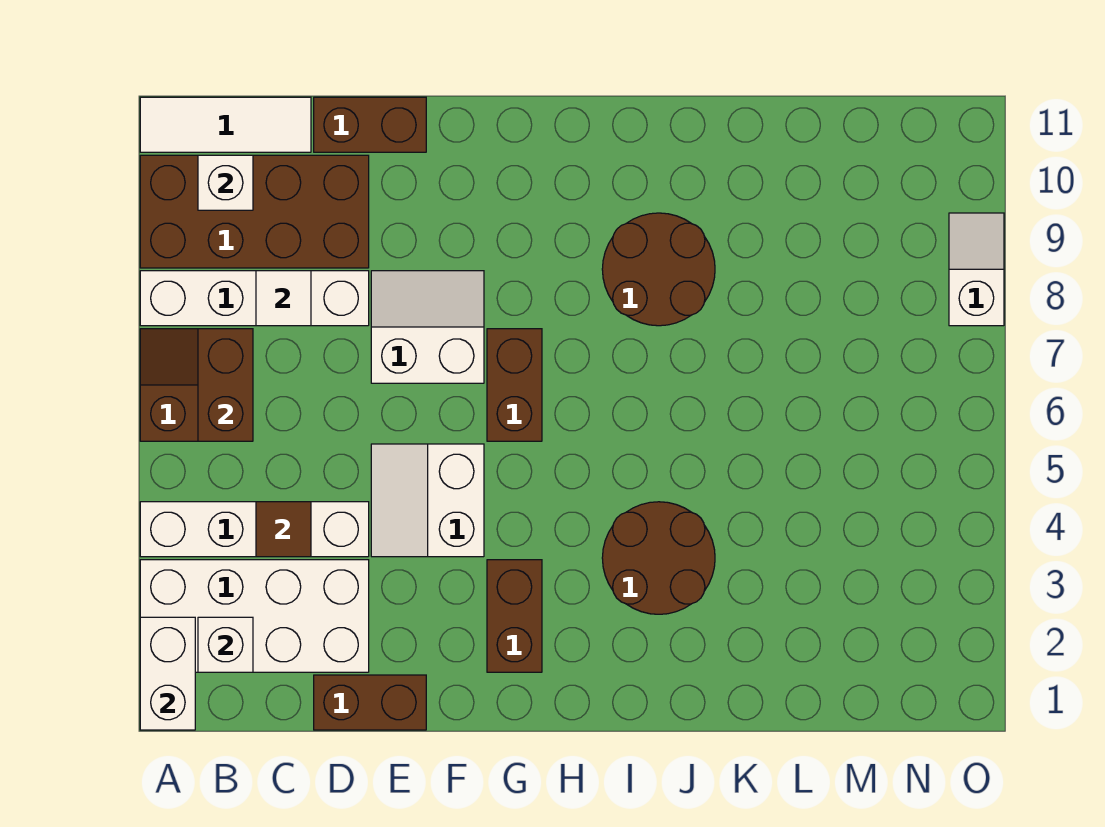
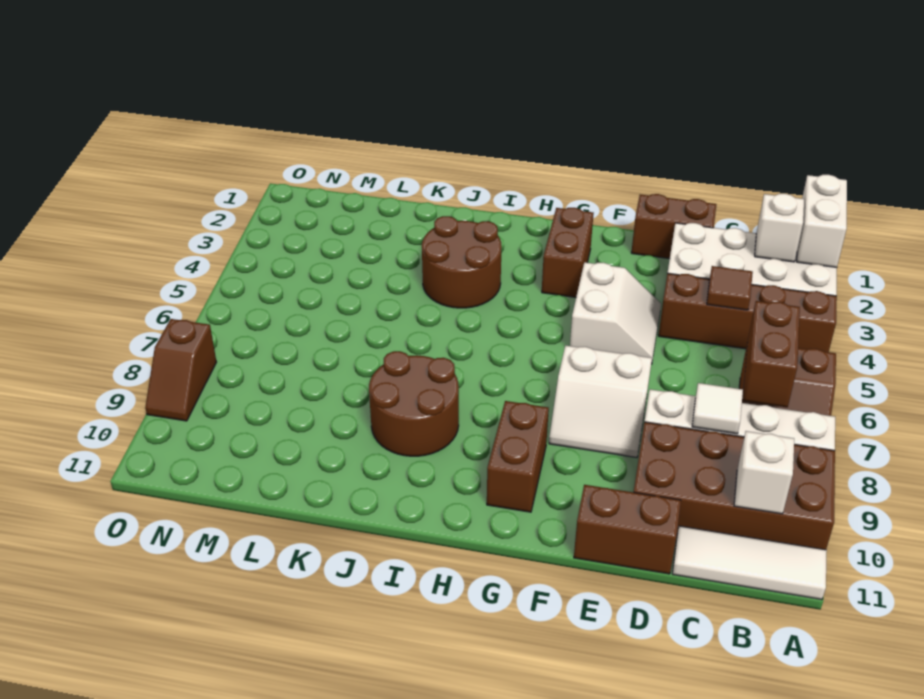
white 1x4 brick [140,502,369,557] -> brown 1x4 brick [658,273,837,352]
brown 1x2 brick [487,329,542,441] -> brown 1x2 brick moved to [487,401,549,512]
white 1x2 slope [949,213,1004,326] -> brown 1x2 slope [145,319,216,421]

